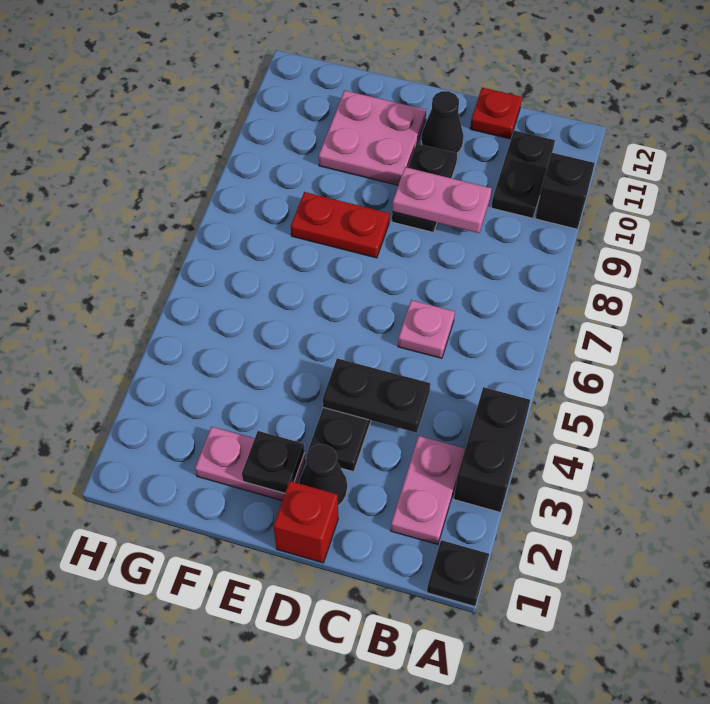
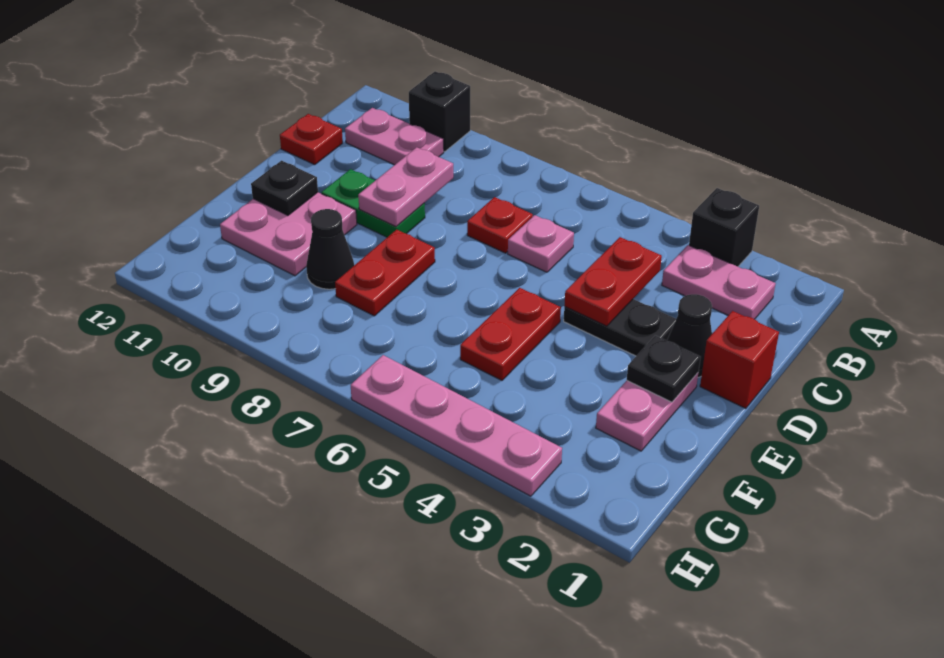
black 1x1 plate [427,540,489,606] -> black 1x1 plate moved to [251,161,318,215]
black 1x2 brick [454,387,530,512] -> black 1x1 brick [689,188,759,267]
black 1x2 plate [491,130,555,218] -> pink 1x2 plate [345,108,444,165]
black 1x2 plate [323,358,430,433] -> red 1x2 plate [564,237,662,326]
none -> red 1x1 plate [467,197,533,253]
black 1x2 plate [392,144,457,232] -> green 1x2 plate [322,169,425,237]
black 1x1 cone [421,91,464,153] -> black 1x1 cone moved to [306,209,354,289]
none -> red 1x2 plate [460,288,561,380]
none -> pink 1x4 plate [351,355,562,496]

